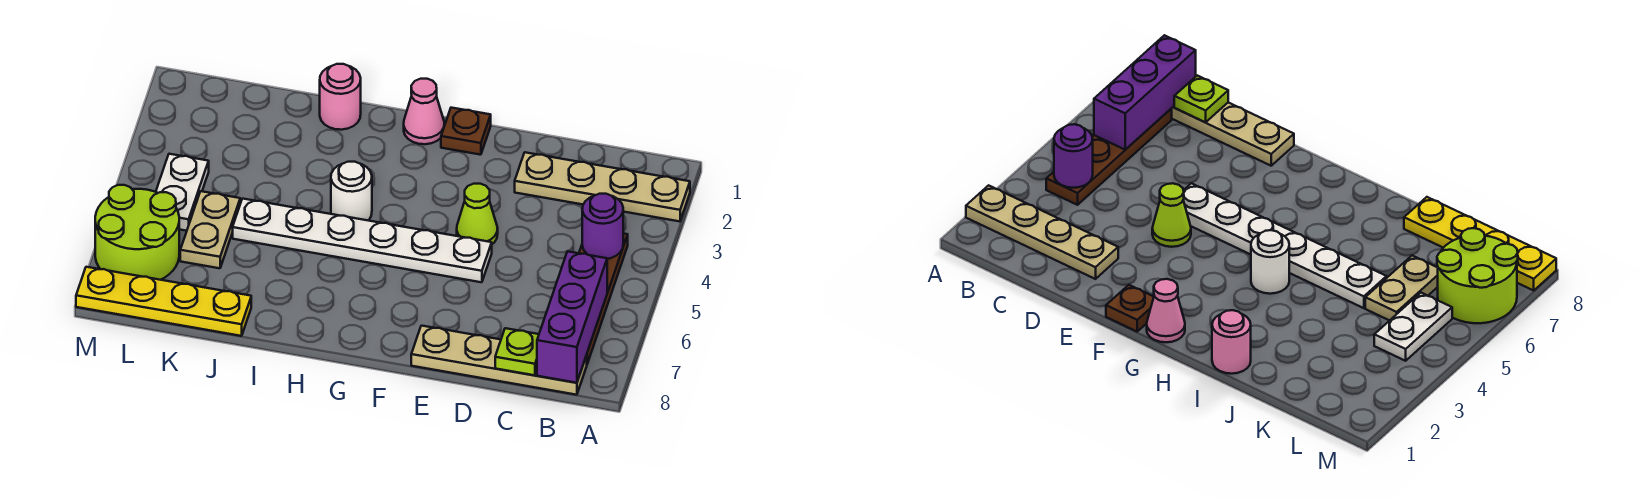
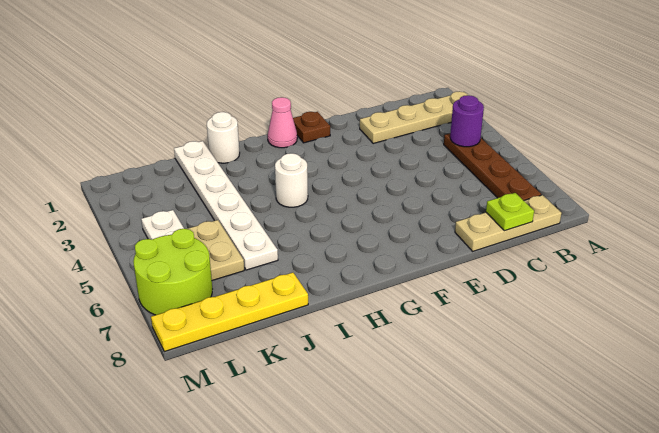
purple 1x3 brick [537,251,607,383] -> none
tan 1x4 plate [411,326,587,395] -> tan 1x3 plate [455,195,562,251]
lime 1x1 cone [457,184,498,244] -> none
white 1x6 plate [233,199,492,282] -> white 1x6 plate turned to [174,141,278,270]
pink 1x1 round brick [320,64,361,130] -> white 1x1 round brick [207,112,240,163]

